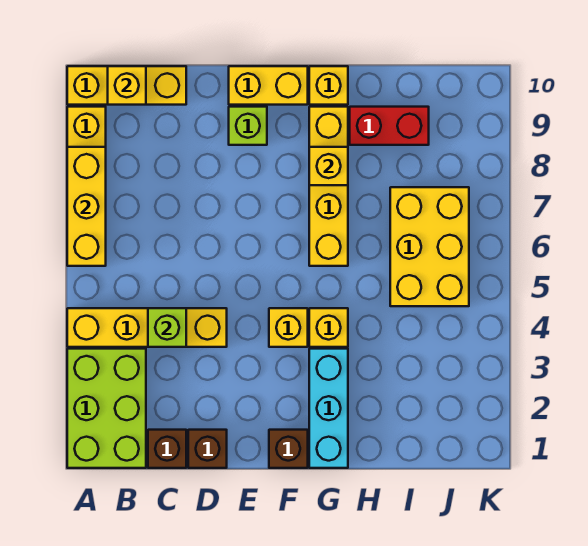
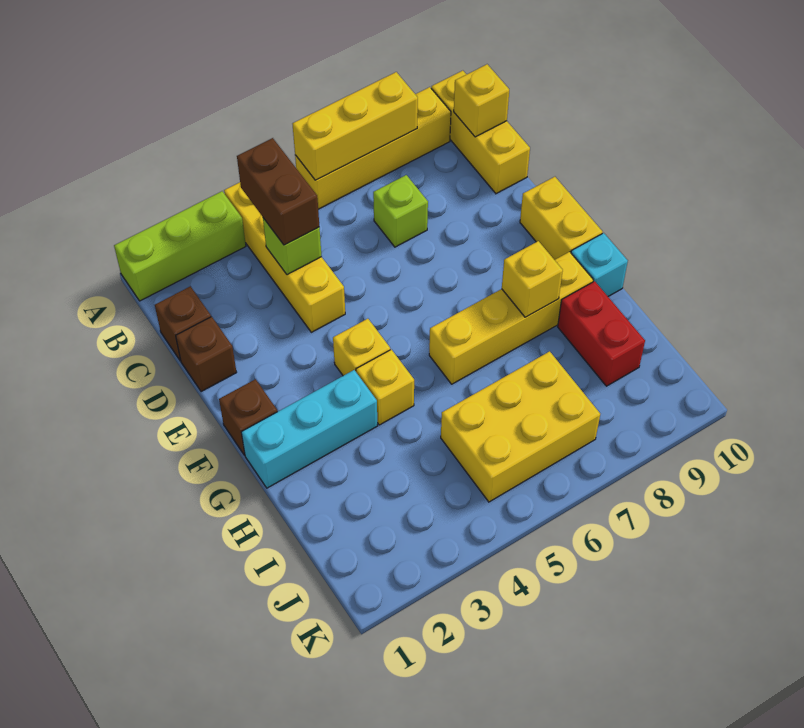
lime 2x3 brick [67,349,146,468] -> lime 1x3 brick [114,191,246,301]
none -> brown 1x2 brick [237,138,319,245]
lime 1x1 brick [229,107,267,145] -> lime 1x1 brick moved to [373,175,428,247]
yellow 1x1 brick [309,66,348,105] -> cyan 1x1 brick [571,233,628,296]

